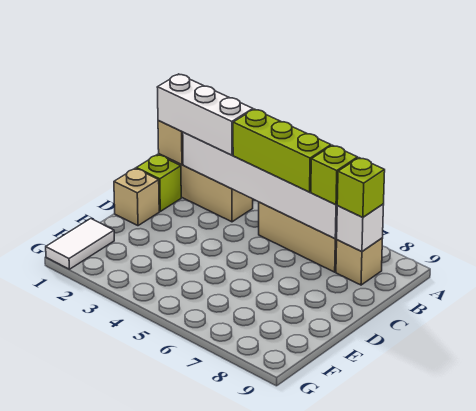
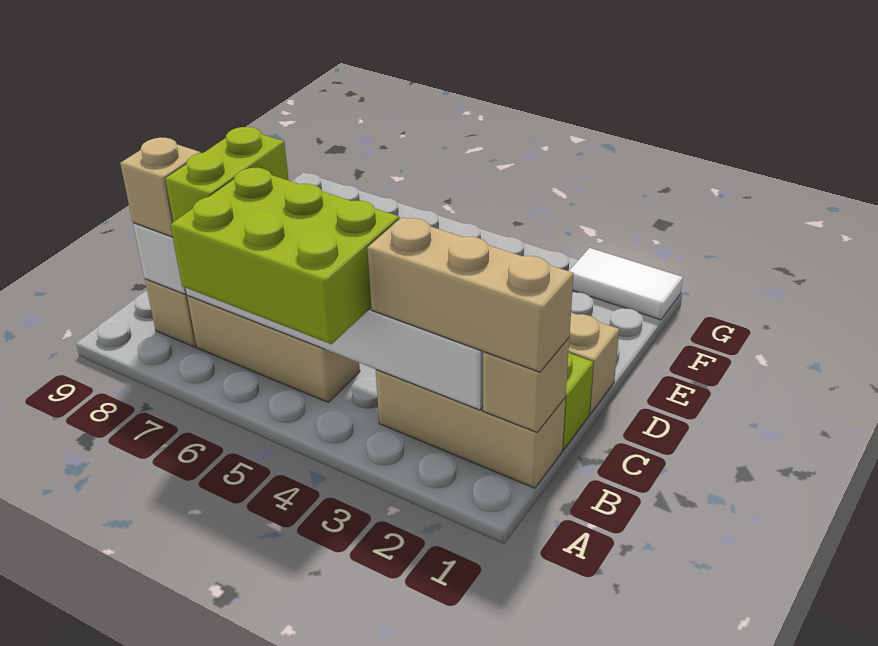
white 1x3 brick [157,74,253,155] -> tan 1x3 brick [367,217,574,372]
lime 1x3 brick [233,109,331,192] -> lime 2x3 brick [171,168,399,344]
lime 1x1 brick [311,145,358,205] -> lime 1x2 brick [165,127,289,222]
lime 1x1 brick [337,158,385,218] -> tan 1x1 brick [120,138,201,237]
white 1x2 tile [46,219,114,269] -> white 1x2 tile turned to [569,248,683,320]

